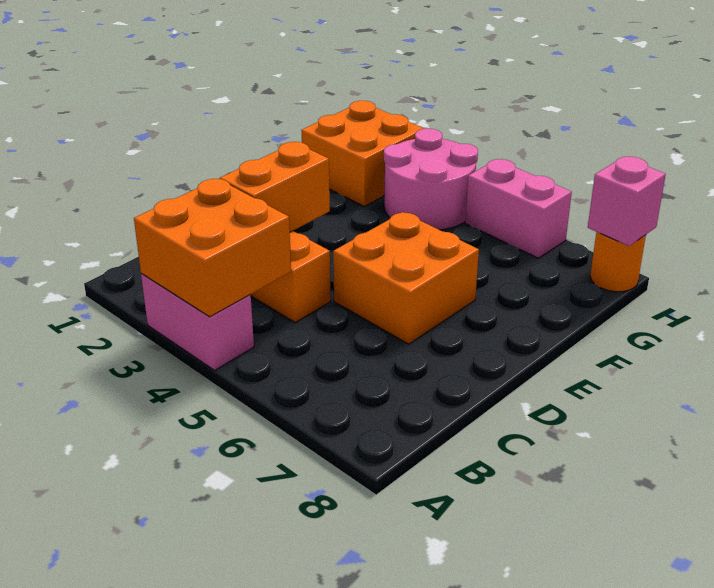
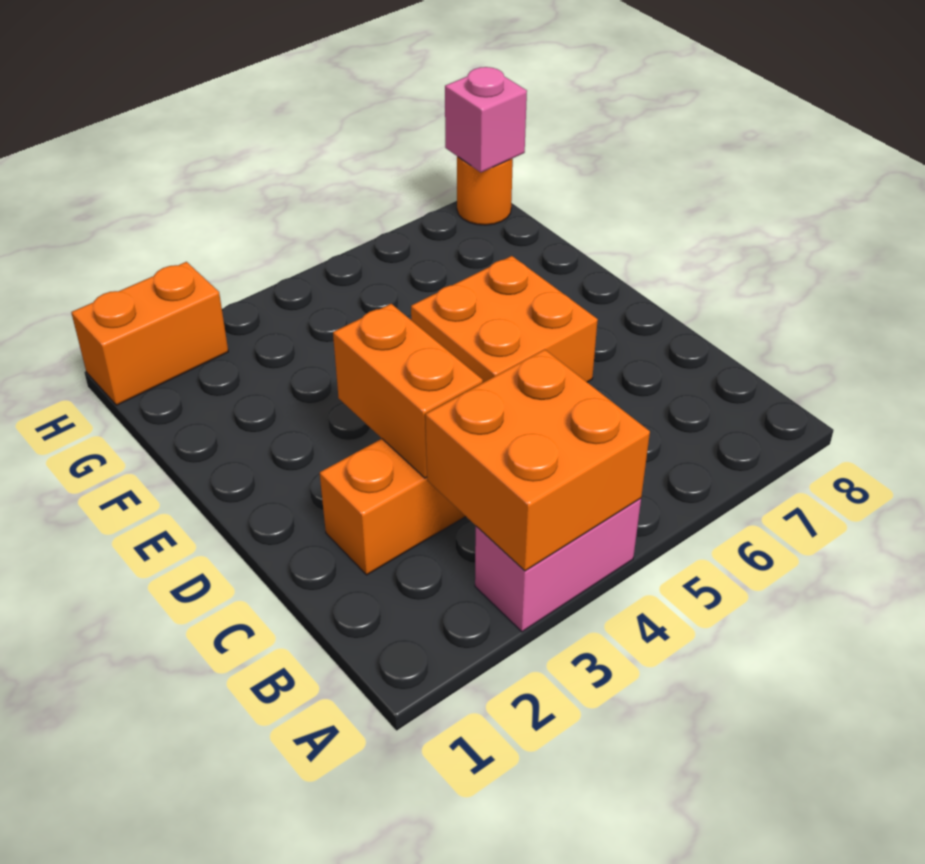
orange 2x2 brick [301,101,424,206] -> orange 1x2 brick [71,262,228,405]
pink 2x2 round brick [384,129,478,230] -> none
pink 1x2 brick [465,159,572,258] -> none

